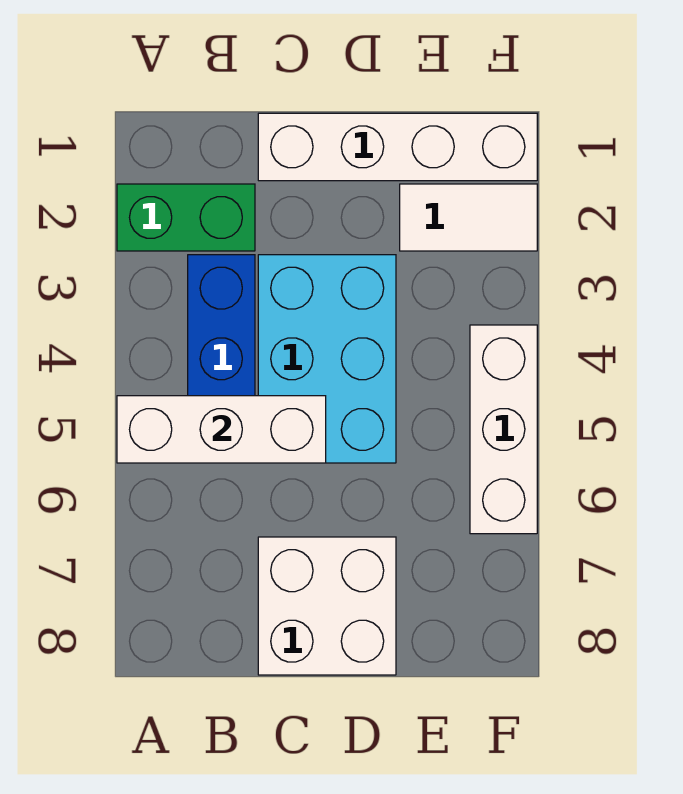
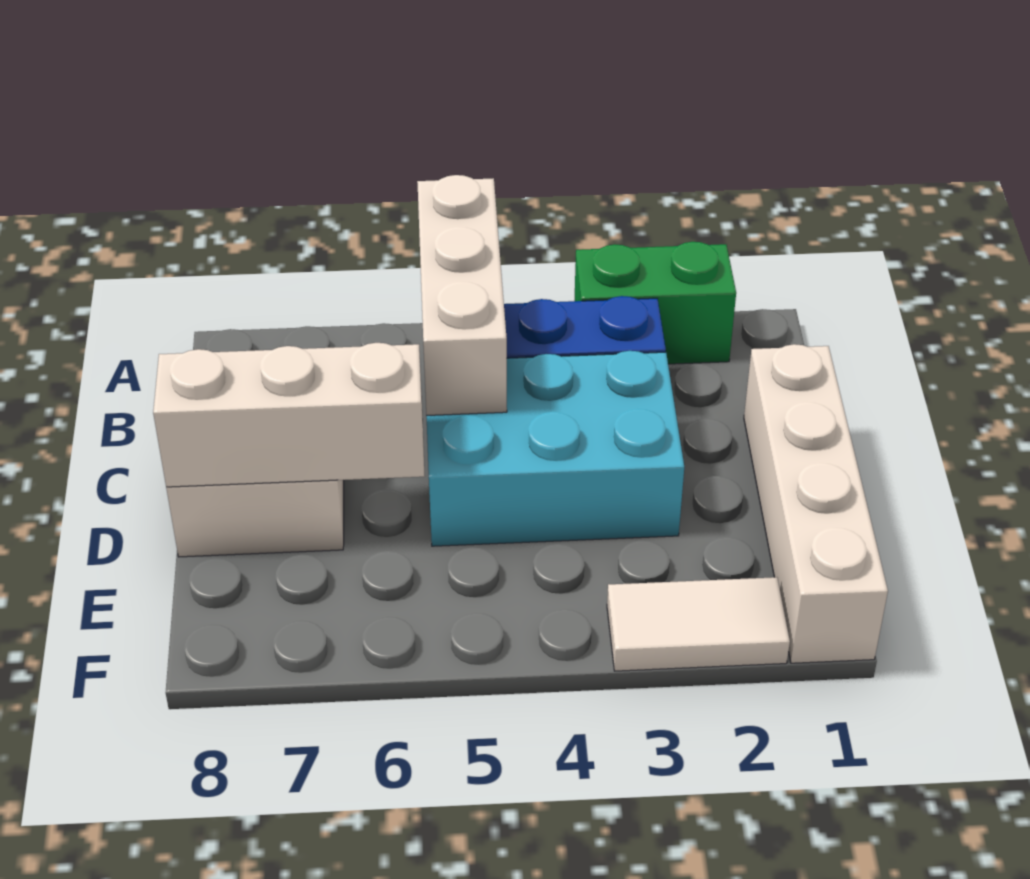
green 1x2 brick [117,184,255,251] -> green 1x2 brick turned to [574,242,736,364]
white 1x2 tile [400,184,537,251] -> white 1x2 tile turned to [607,577,790,671]
white 1x3 brick [470,325,537,534] -> white 1x3 brick moved to [153,343,424,487]

